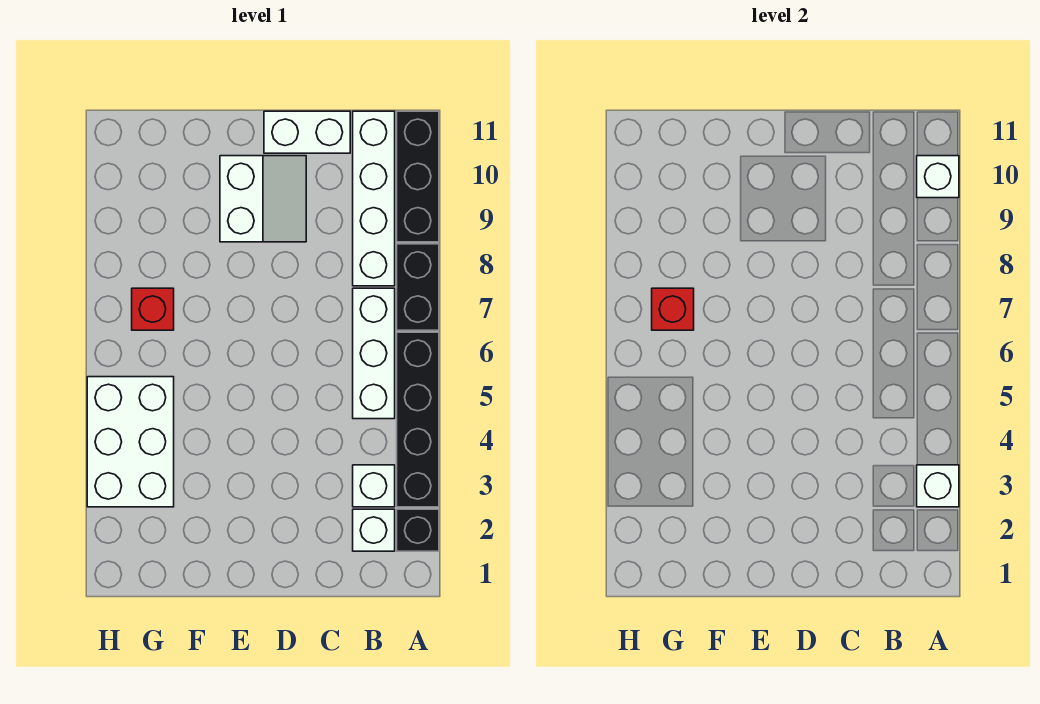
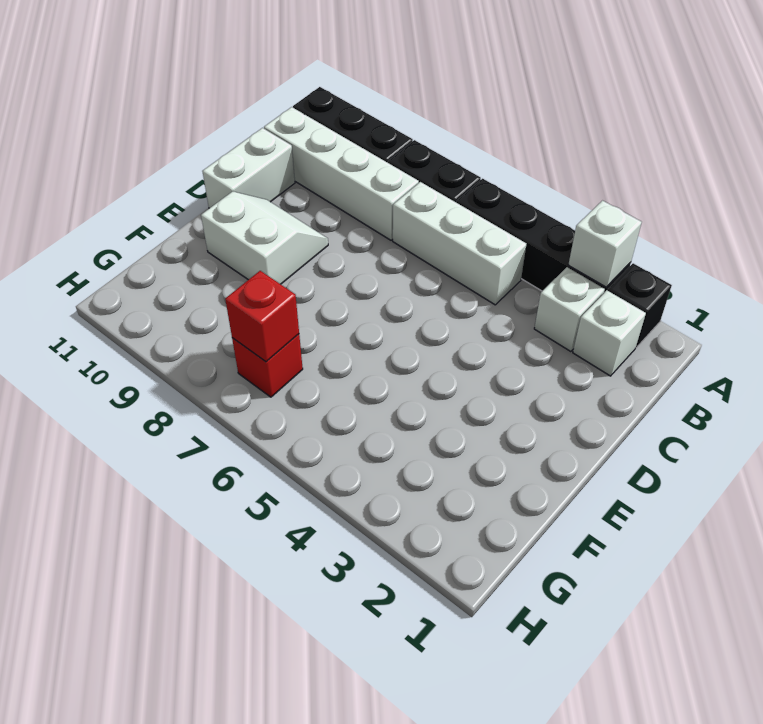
white 1x1 brick [917,156,959,198] -> none
white 2x3 brick [87,377,174,507] -> none

